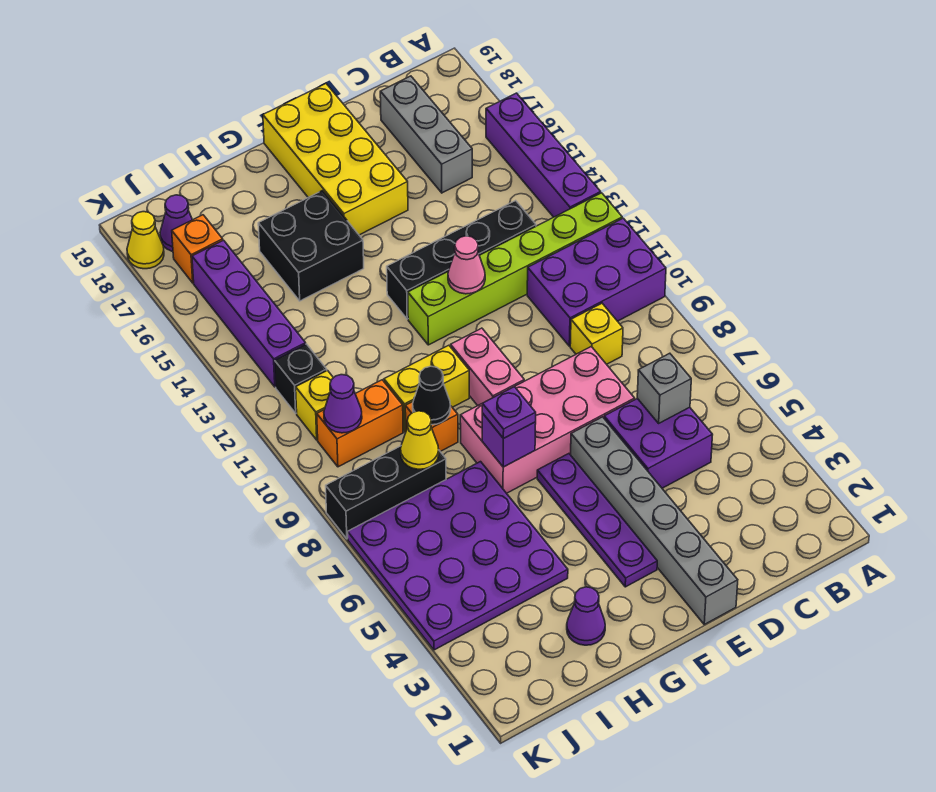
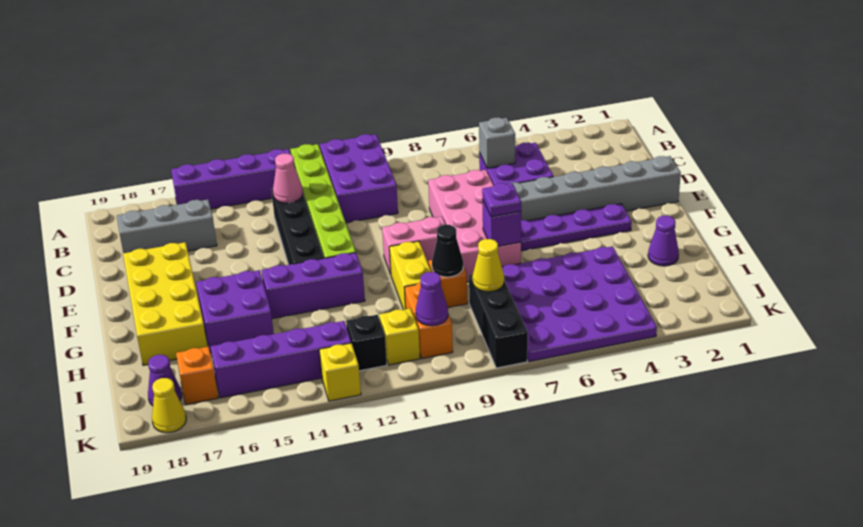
yellow 1x1 brick [570,303,623,364] -> yellow 1x1 brick moved to [319,343,361,401]
pink 1x1 cone [448,236,485,294] -> pink 1x1 cone moved to [273,154,303,203]
yellow 2x4 brick [263,84,408,235] -> yellow 2x4 brick turned to [123,242,207,365]
none -> purple 1x3 brick [261,253,365,319]
black 2x2 brick [258,191,364,301] -> purple 2x2 brick [196,270,274,353]

